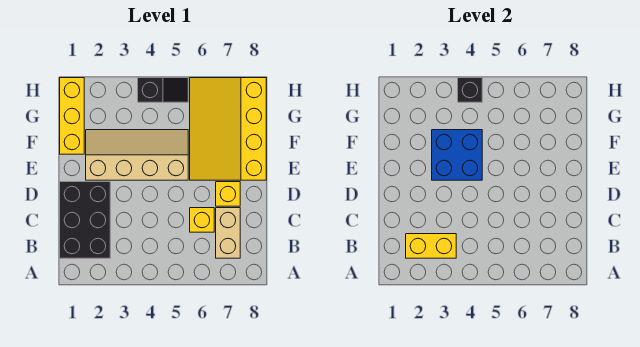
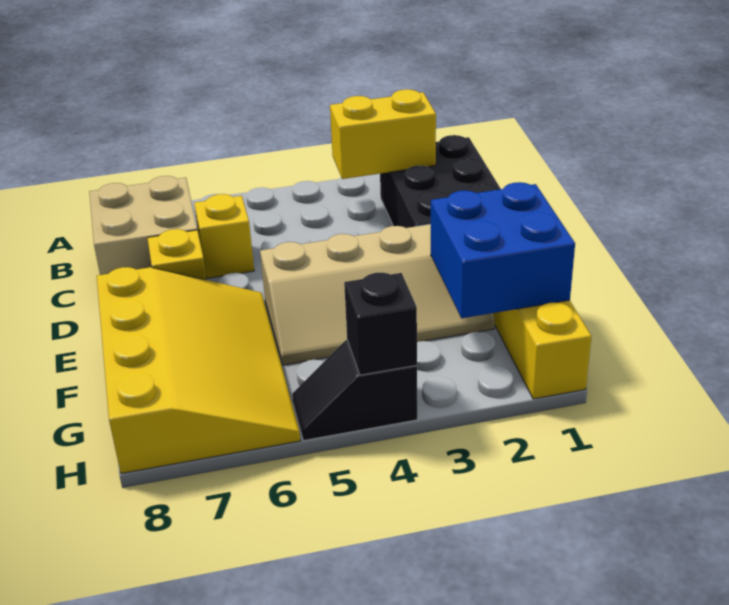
tan 1x2 brick [216,208,240,258] -> tan 2x2 brick [89,176,197,275]
blue 2x2 brick [432,130,482,180] -> blue 2x2 brick moved to [431,182,575,318]

